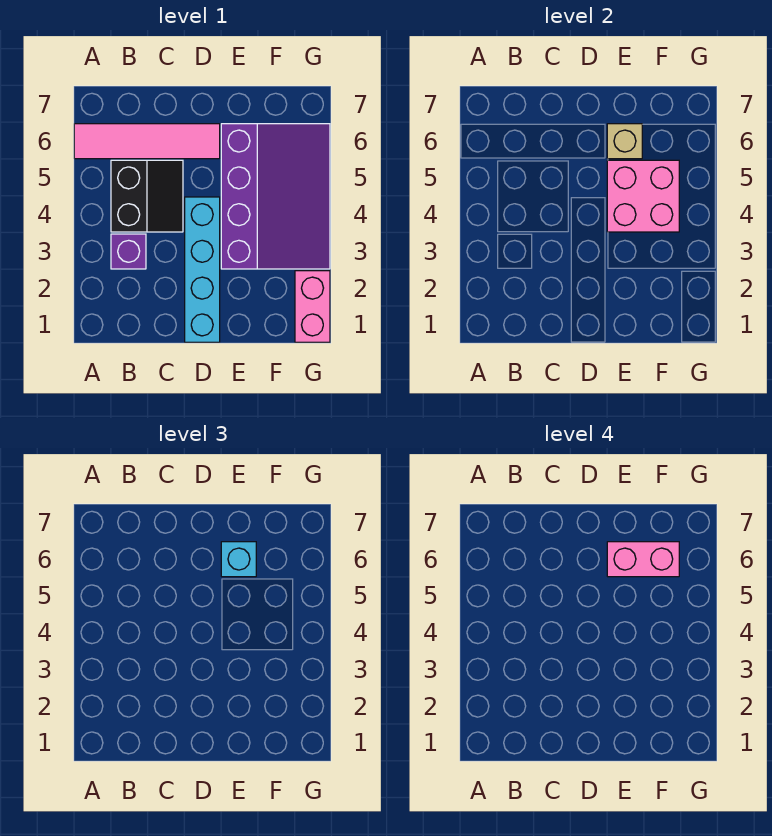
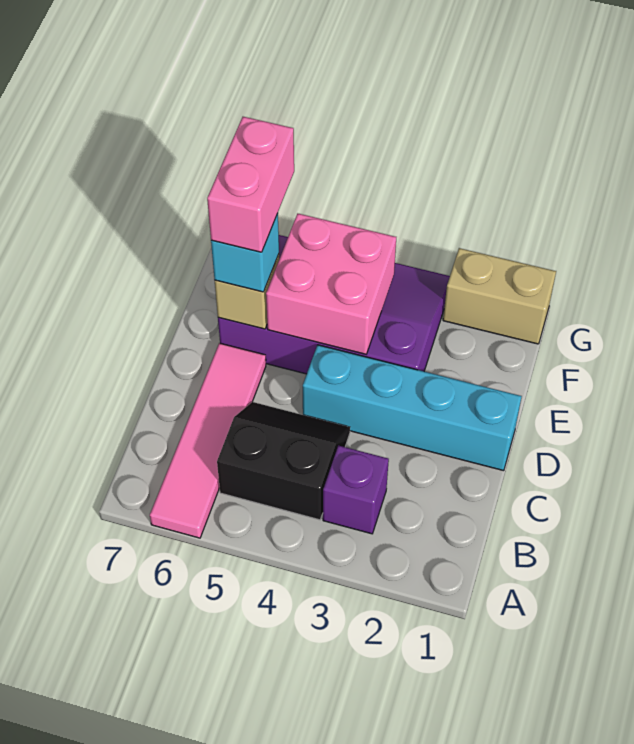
pink 1x2 brick [295,271,330,342] -> tan 1x2 brick [443,248,556,344]

